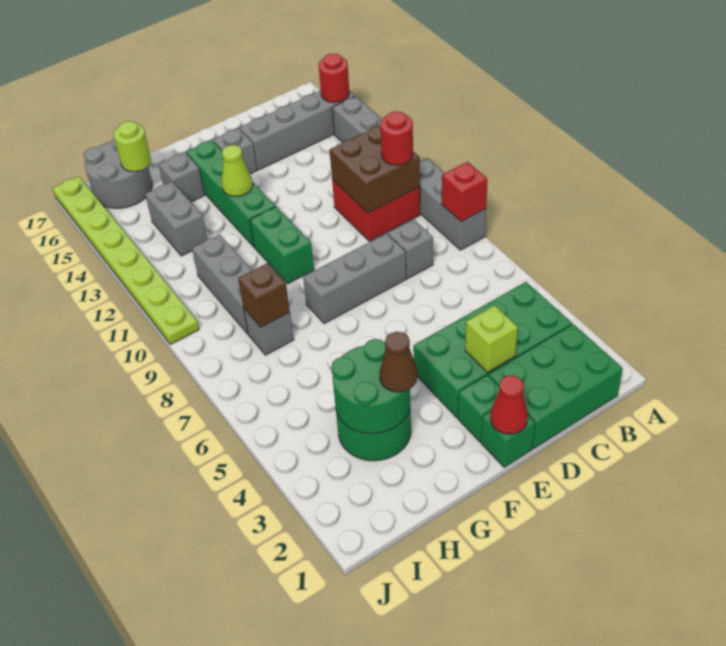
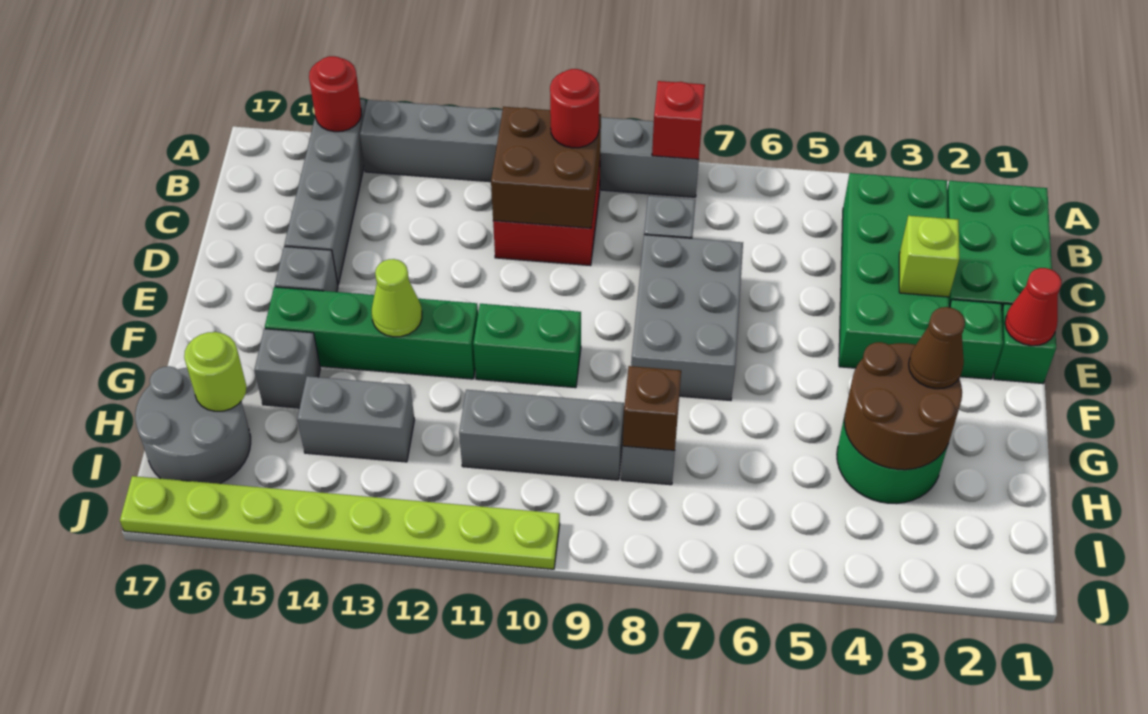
grey 1x3 brick [303,234,406,324] -> grey 2x3 brick [631,235,743,400]
green 2x2 round brick [331,339,410,434] -> brown 2x2 round brick [844,342,962,470]

